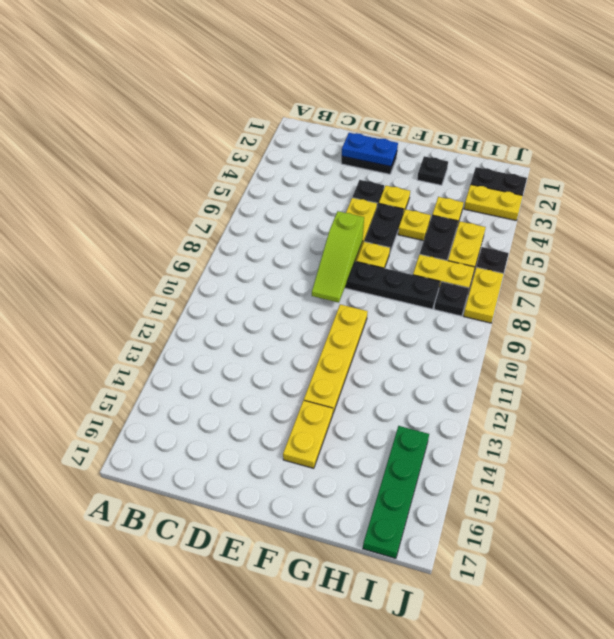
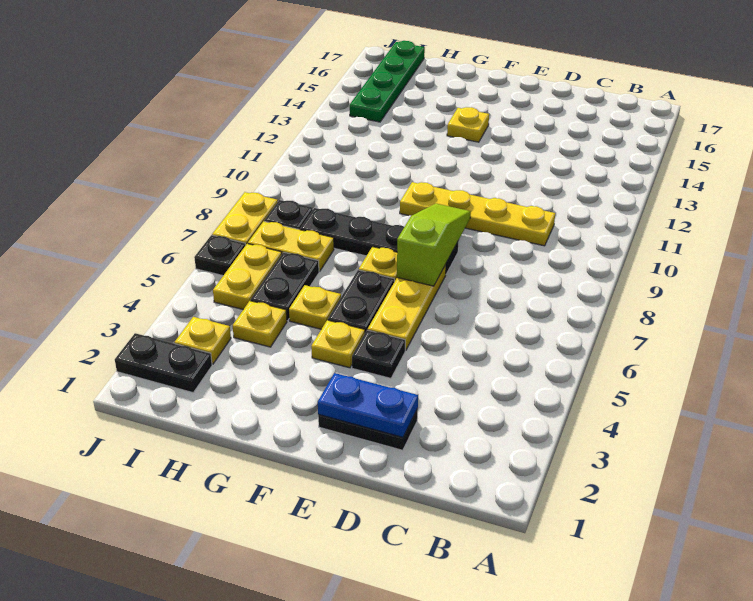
yellow 1x4 plate [304,304,368,413] -> yellow 1x4 plate turned to [400,182,555,246]
yellow 1x2 plate [283,400,333,468] -> yellow 1x1 plate [447,107,489,142]
black 1x1 plate [417,156,448,185] -> none
yellow 1x2 plate [464,185,523,220] -> yellow 1x1 plate [174,317,231,364]

